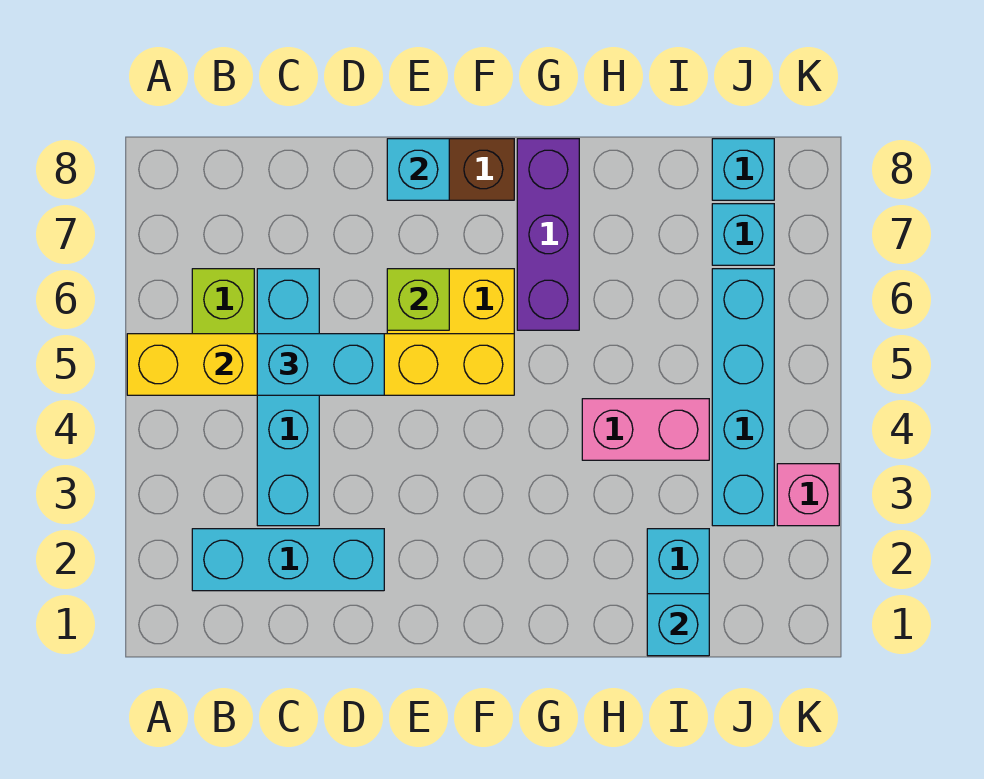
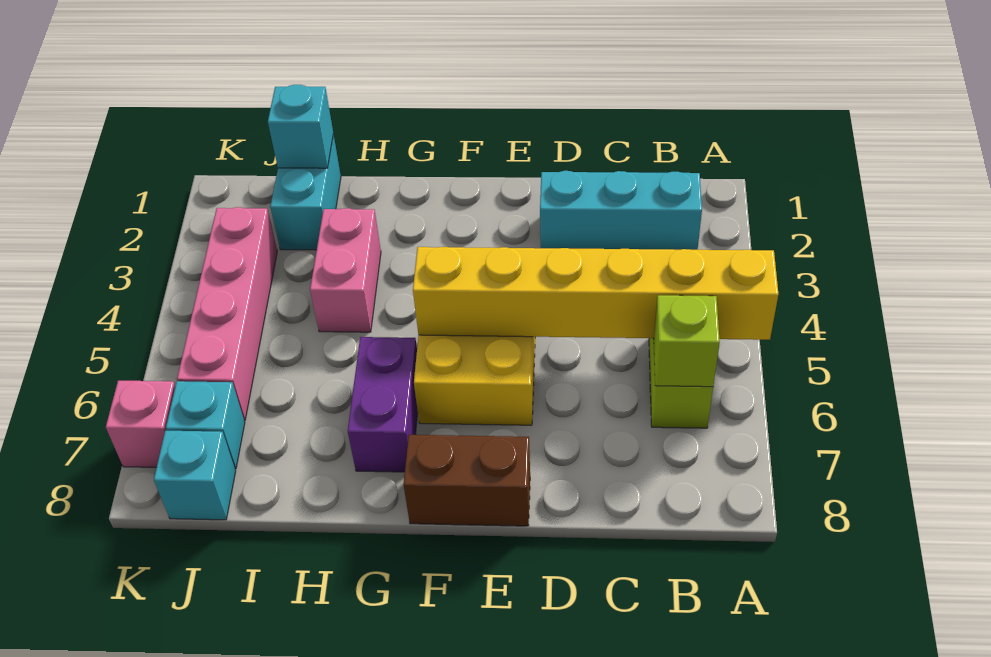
cyan 1x4 brick [257,269,319,526] -> none
cyan 1x2 brick [257,334,384,395] -> none
lime 1x1 brick [387,269,449,330] -> lime 1x1 brick moved to [654,295,720,387]
cyan 1x1 brick [387,139,449,200] -> none
purple 1x3 brick [517,139,579,330] -> purple 1x2 brick [348,337,418,472]
pink 1x2 brick [582,399,709,460] -> pink 1x2 brick turned to [310,208,381,332]
cyan 1x4 brick [712,269,774,526] -> pink 1x4 brick [177,207,277,421]
pink 1x1 brick [777,464,839,526] -> pink 1x1 brick moved to [106,381,175,467]

